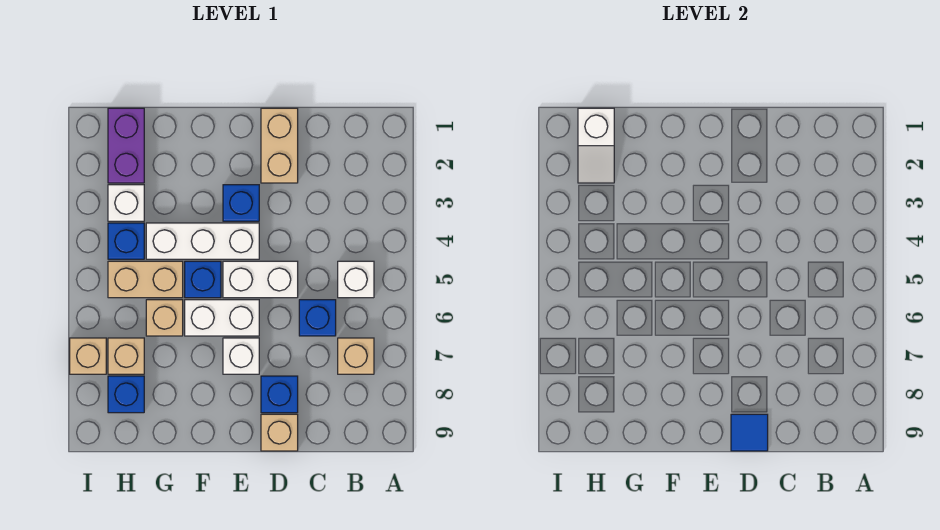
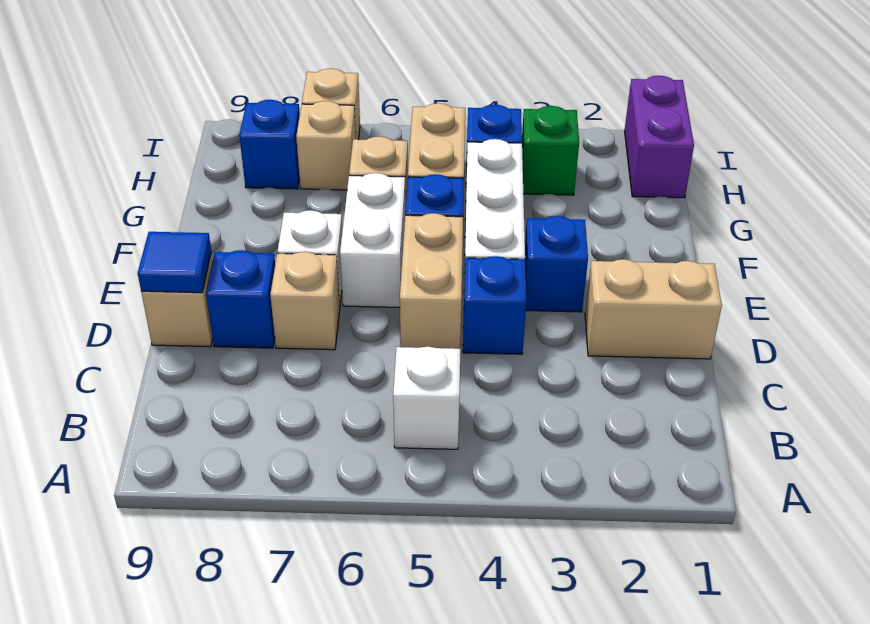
tan 1x1 brick [338,338,374,374] -> tan 1x1 brick moved to [270,252,340,350]
blue 1x1 brick [299,300,336,336] -> blue 1x1 brick moved to [463,256,526,354]
white 1x2 brick [223,261,298,298] -> tan 1x2 brick [400,213,463,349]
purple 1x2 brick [108,108,144,183] -> purple 1x2 brick turned to [625,76,694,198]
white 1x2 slope [578,108,614,183] -> none
white 1x1 brick [108,185,144,221] -> green 1x1 brick [522,106,579,195]

